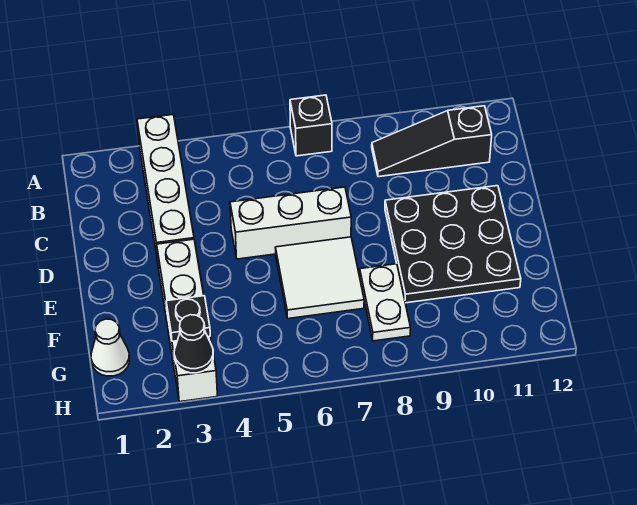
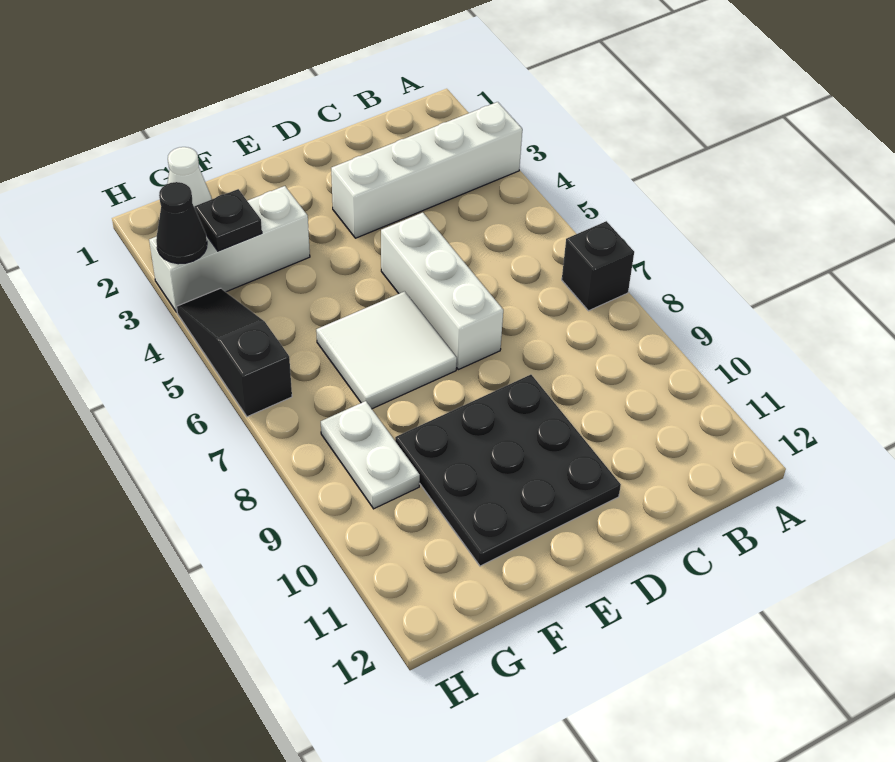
black 1x3 slope [372,106,492,177] -> black 1x3 slope moved to [177,288,292,417]
white 1x4 brick [157,239,218,402] -> white 1x3 brick [149,186,310,312]
white 1x2 plate [360,264,411,341] -> white 1x2 plate turned to [321,401,420,509]

